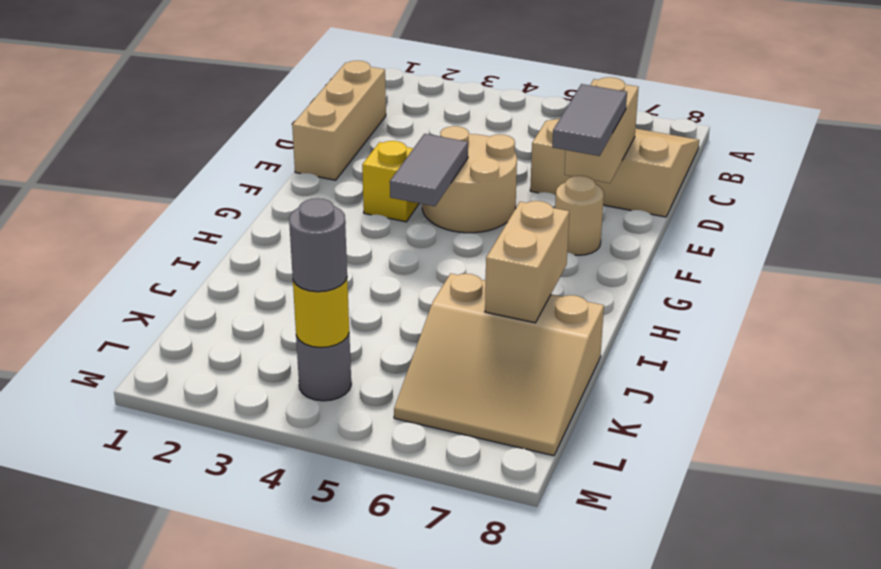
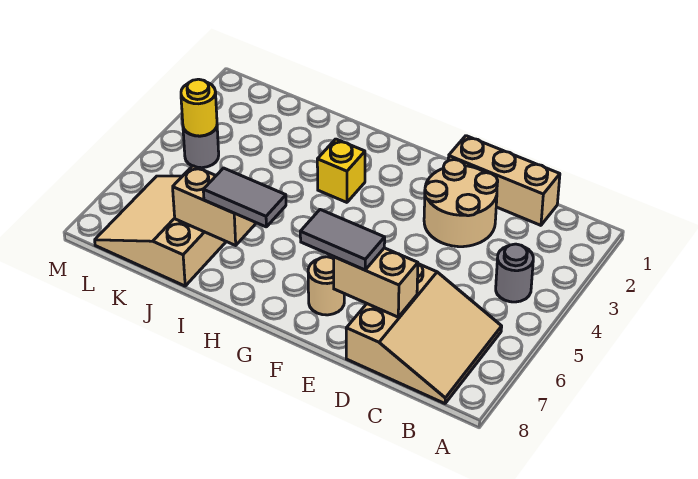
tan 2x2 round brick [422,126,517,233] -> tan 2x2 round brick moved to [424,160,498,247]
yellow 1x1 brick [362,141,419,222] -> yellow 1x1 brick moved to [317,139,365,202]
grey 1x2 tile [390,134,468,206] -> grey 1x2 tile moved to [203,168,286,227]
grey 1x1 round brick [289,198,347,292] -> grey 1x1 round brick moved to [496,244,533,302]

